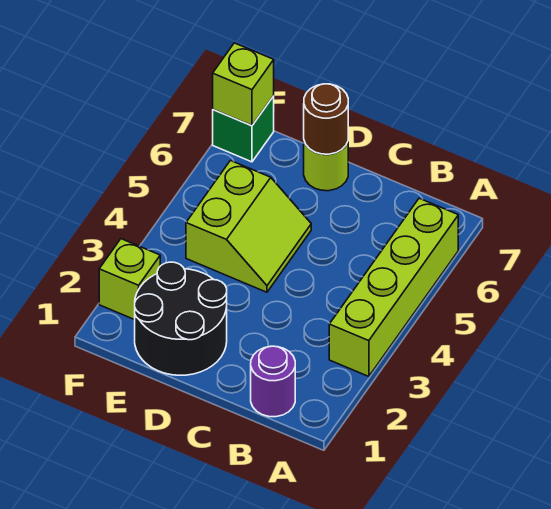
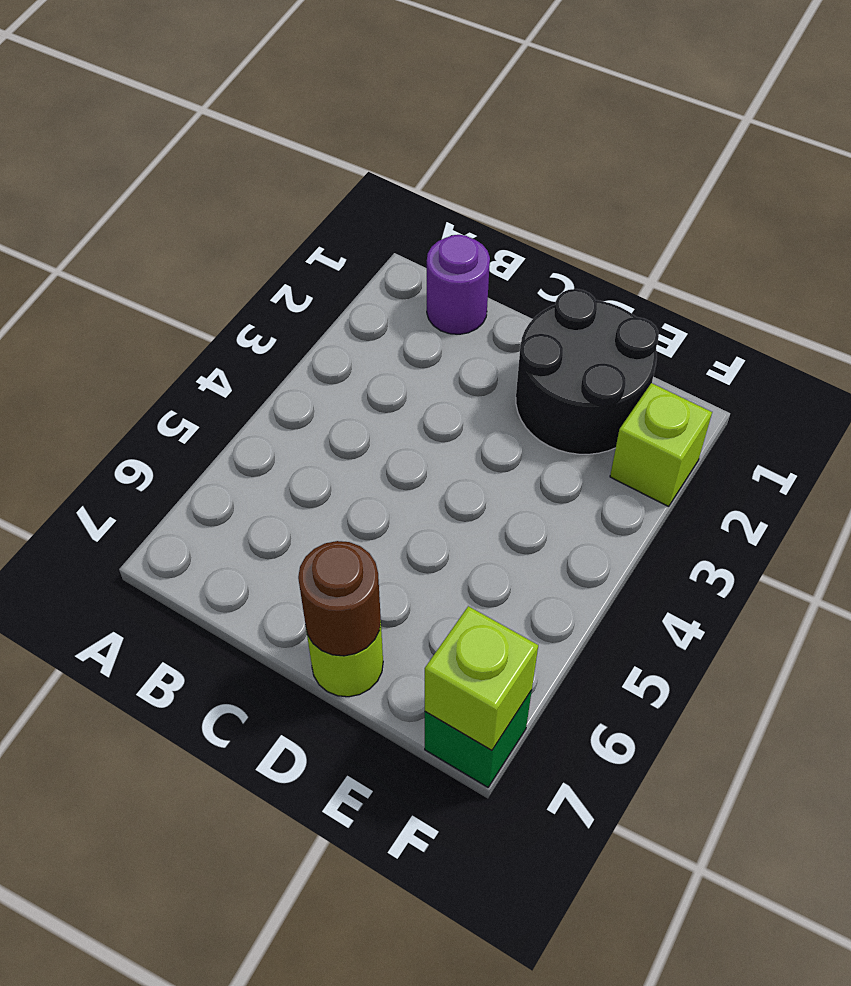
lime 1x4 brick [329,198,458,377] -> none
lime 2x2 slope [186,161,311,292] -> none

